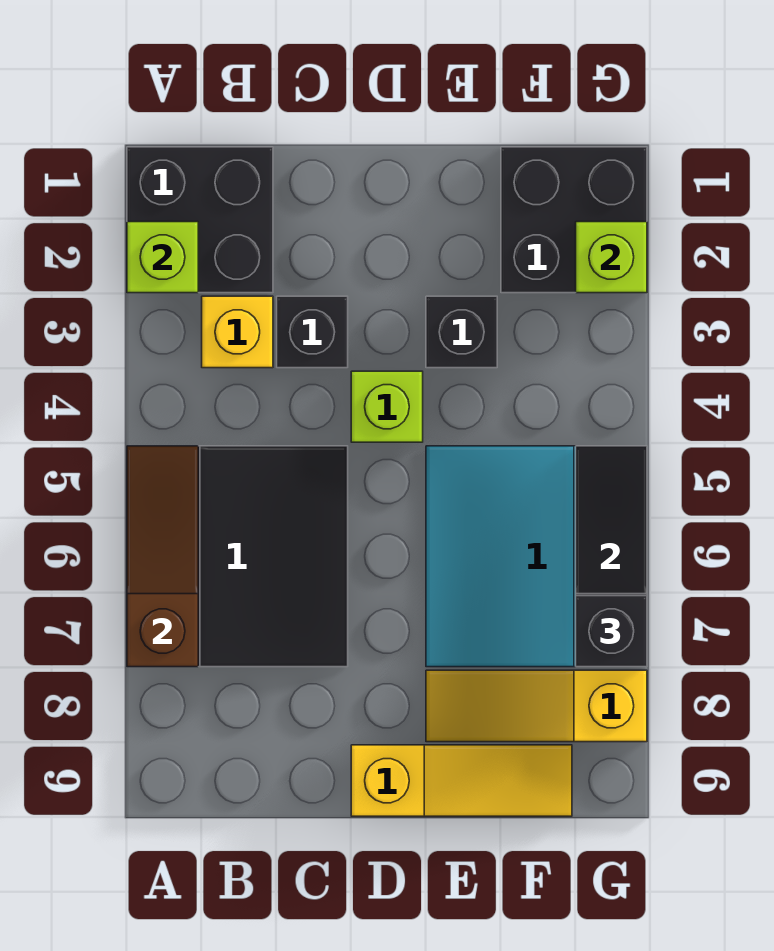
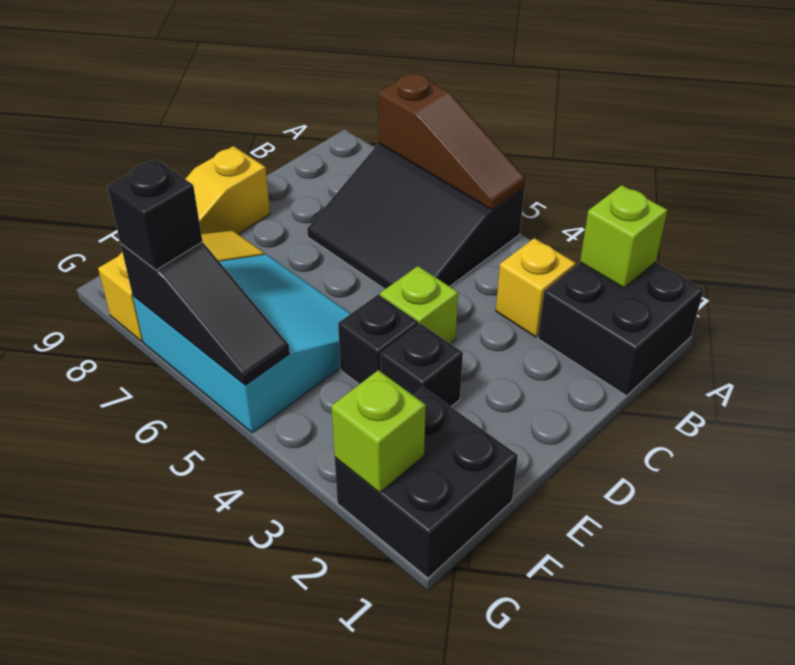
black 1x1 brick [277,296,348,368] -> black 1x1 brick moved to [338,295,418,384]

